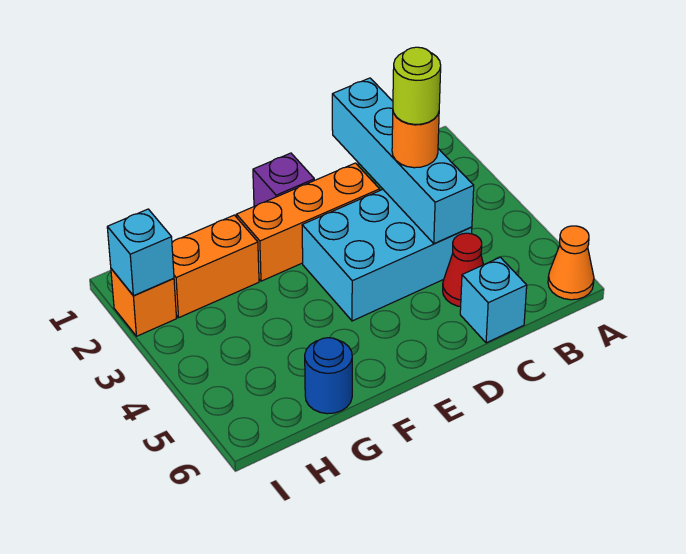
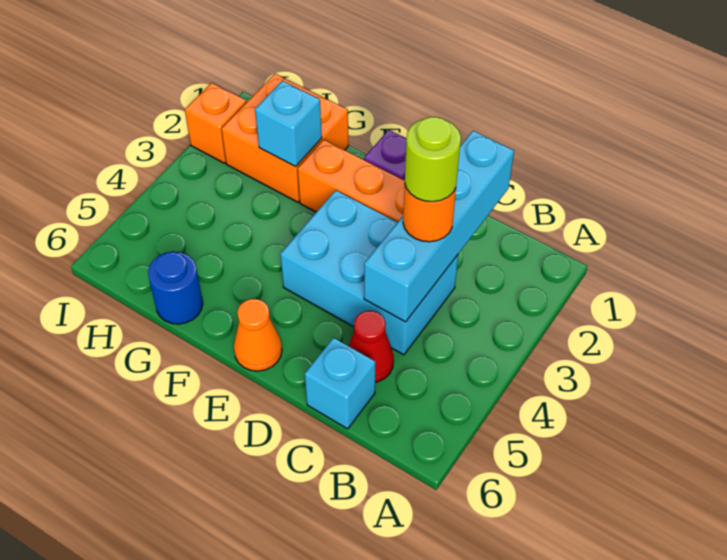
orange 1x1 cone [548,226,594,300] -> orange 1x1 cone moved to [234,299,282,371]
orange 1x2 brick [172,215,259,317] -> orange 2x2 brick [222,74,349,202]
cyan 1x1 brick [107,209,174,296] -> cyan 1x1 brick moved to [255,81,322,166]

